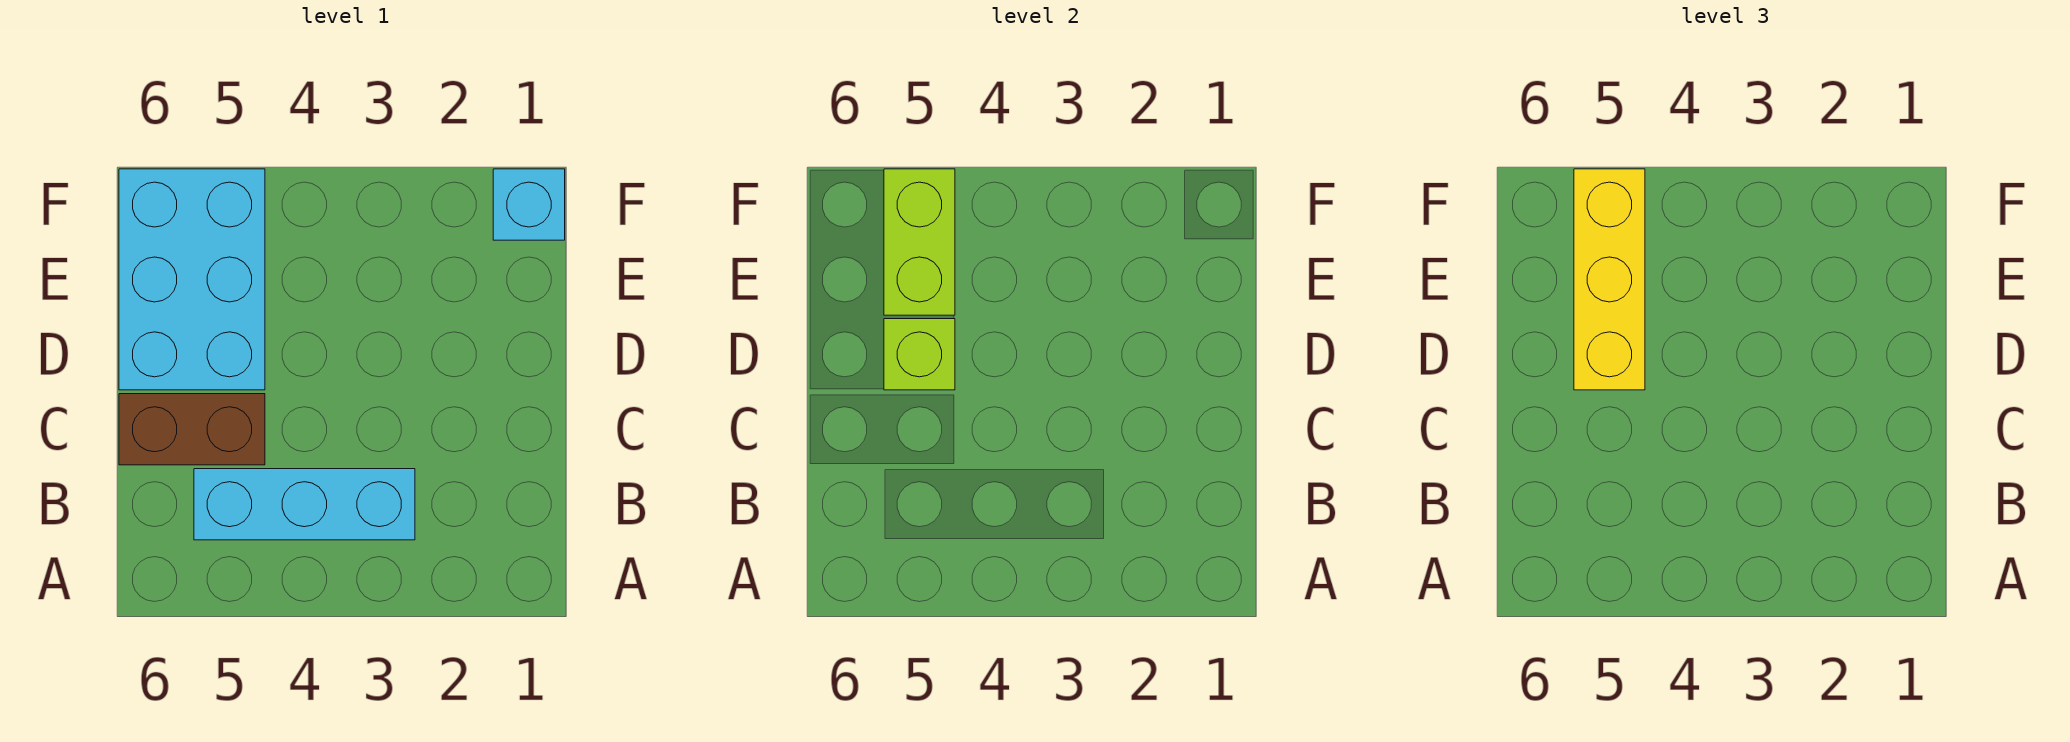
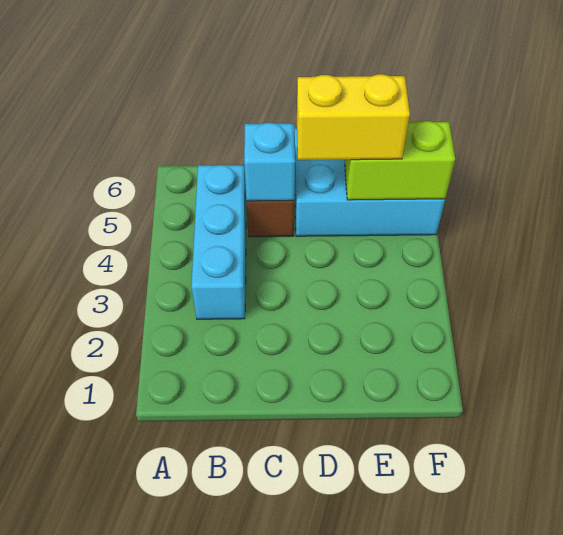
lime 1x1 brick [884,319,955,390] -> none
yellow 1x3 brick [1574,169,1645,390] -> yellow 1x2 brick [297,74,410,160]
cyan 1x1 brick [493,169,565,240] -> cyan 1x1 brick moved to [244,123,295,201]

